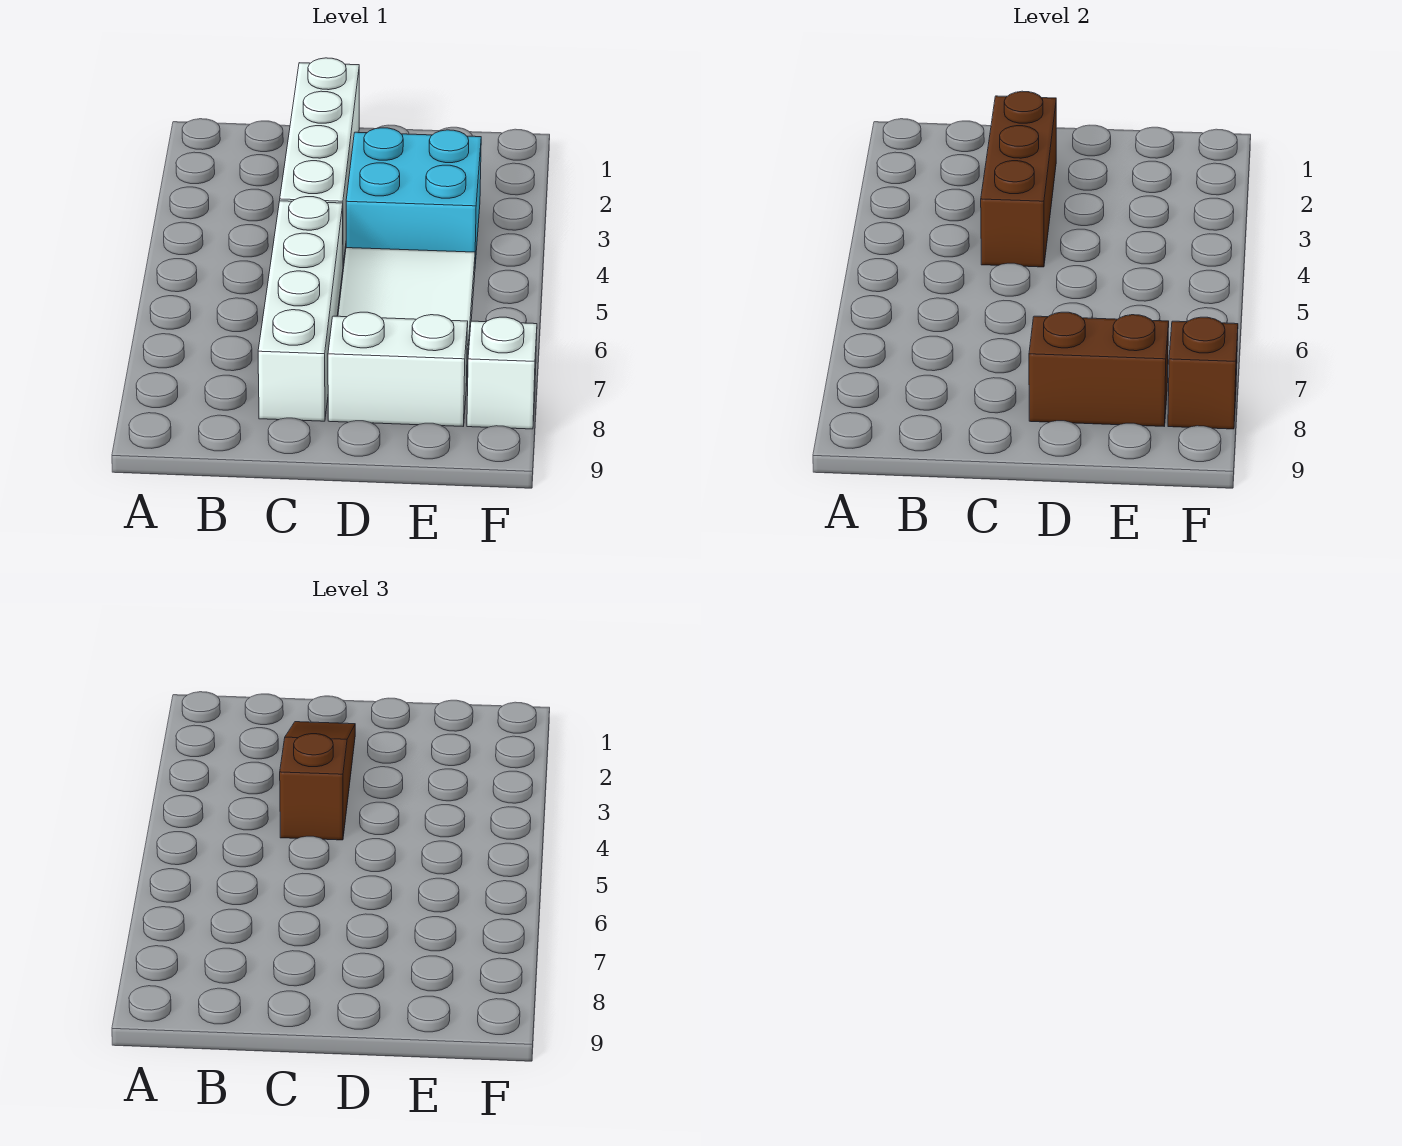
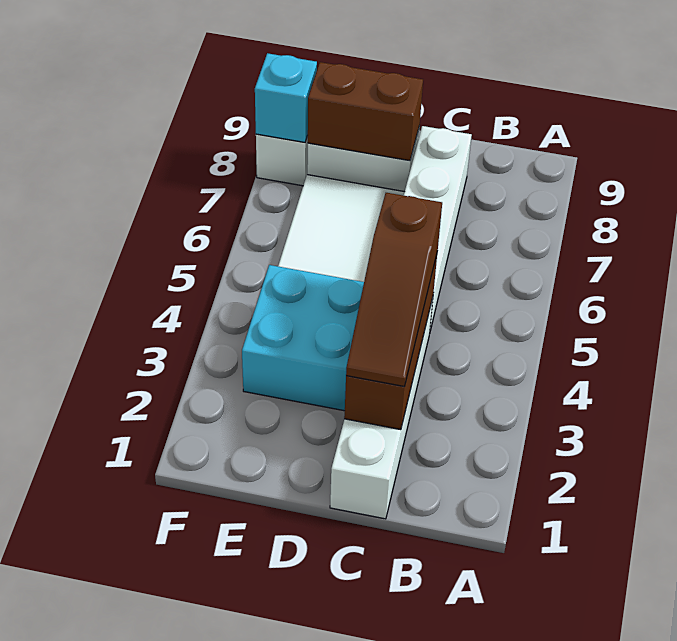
brown 1x1 brick [1168,317,1238,429] -> cyan 1x1 brick [255,53,317,142]

